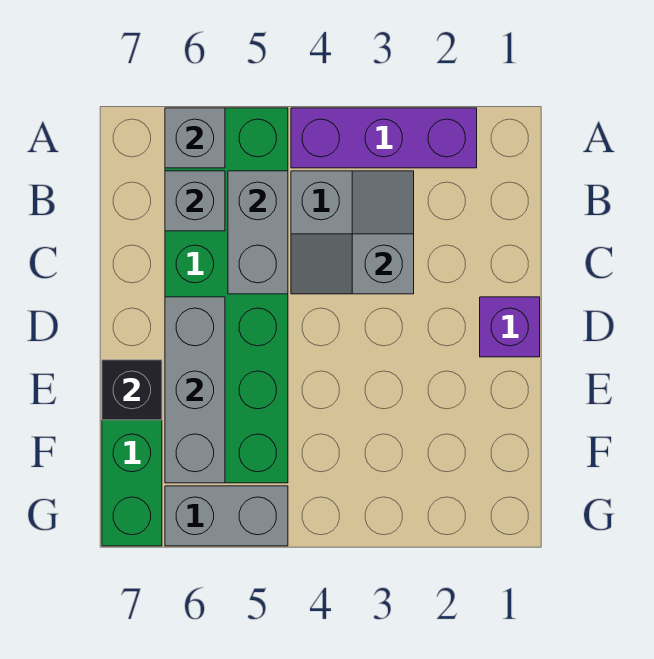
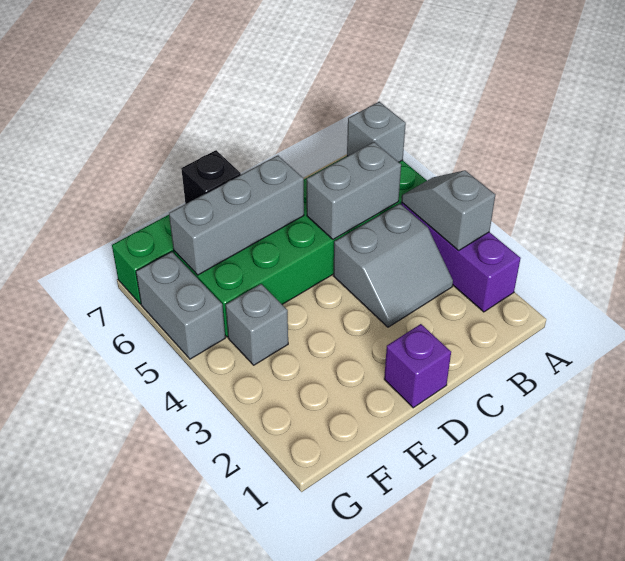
grey 1x1 brick [165,171,225,231] -> grey 1x1 brick moved to [226,284,288,365]
grey 1x2 slope [291,234,414,294] -> grey 1x2 slope moved to [401,170,495,250]

